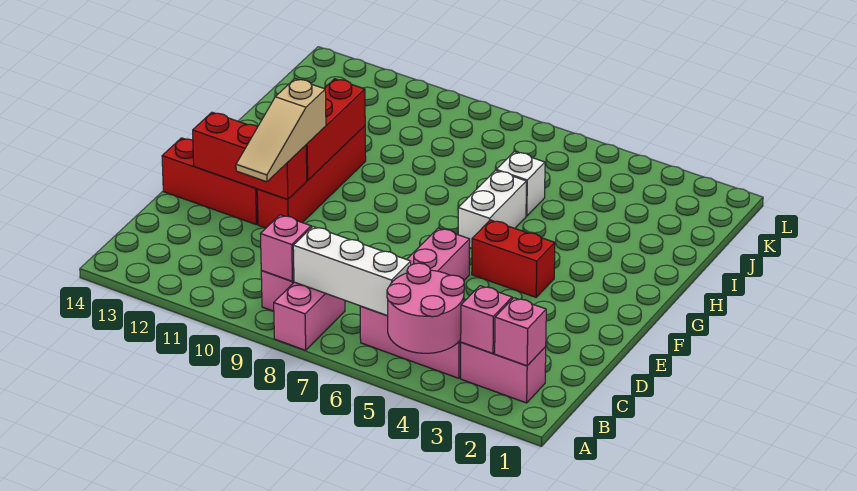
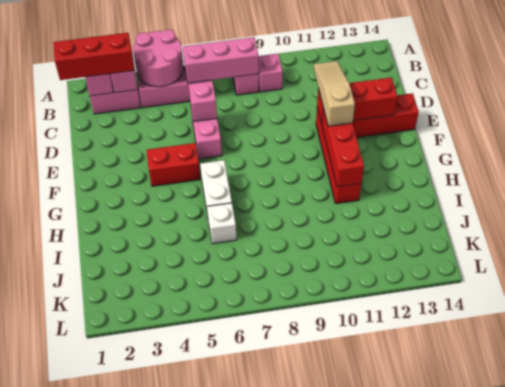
none -> red 1x3 brick [53,33,134,80]
white 1x3 brick [293,227,411,316] -> pink 1x3 brick [183,37,259,83]
pink 1x1 brick [261,215,311,282] -> pink 1x1 brick moved to [189,81,217,121]

